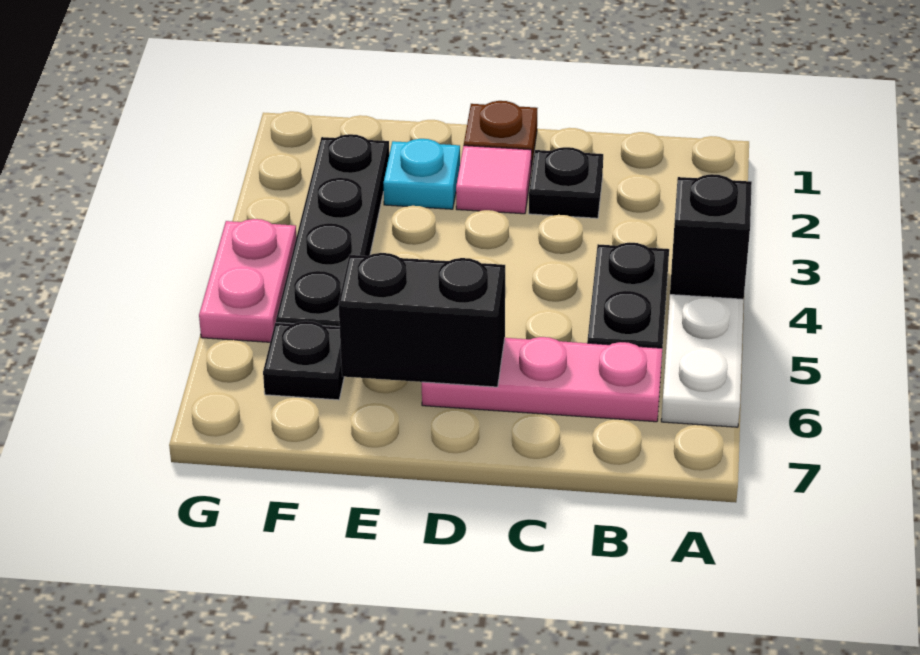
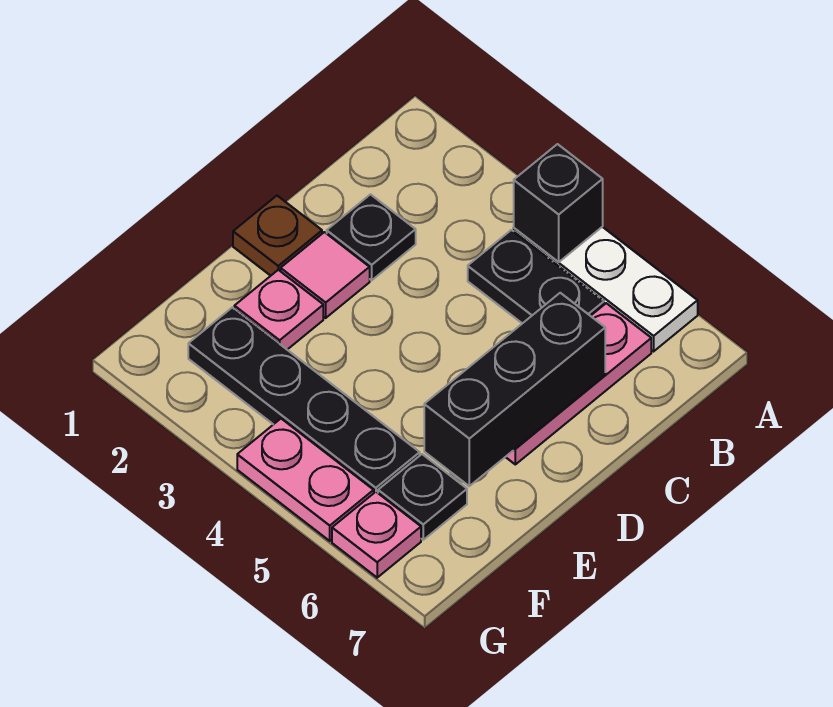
black 1x2 brick [339,253,505,387] -> black 1x3 brick [424,293,605,486]
cyan 1x1 plate [383,139,460,209] -> pink 1x1 plate [234,270,323,350]
none -> pink 1x1 plate [332,492,421,578]

